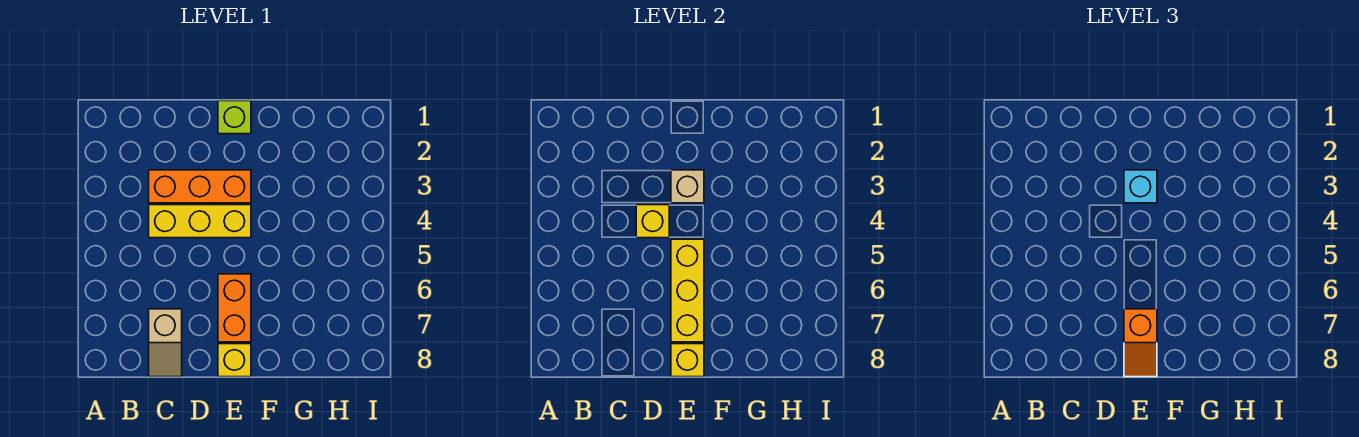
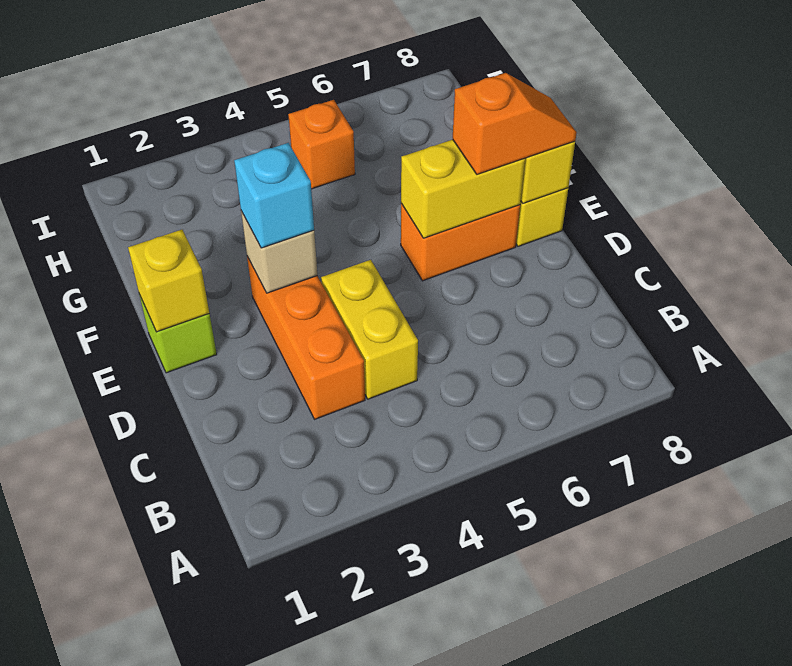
yellow 1x3 brick [149,205,251,238] -> yellow 1x2 brick [321,260,418,399]
tan 1x2 slope [149,309,182,377] -> none
yellow 1x1 brick [636,205,669,238] -> yellow 1x1 brick moved to [128,230,209,332]
yellow 1x3 brick [671,239,704,342] -> yellow 1x2 brick [401,140,525,238]
none -> orange 1x1 brick [288,100,355,189]

